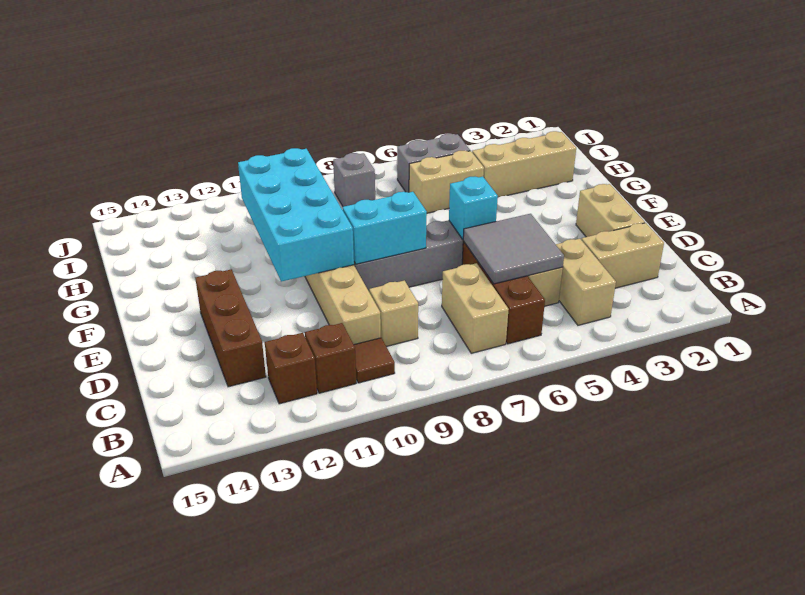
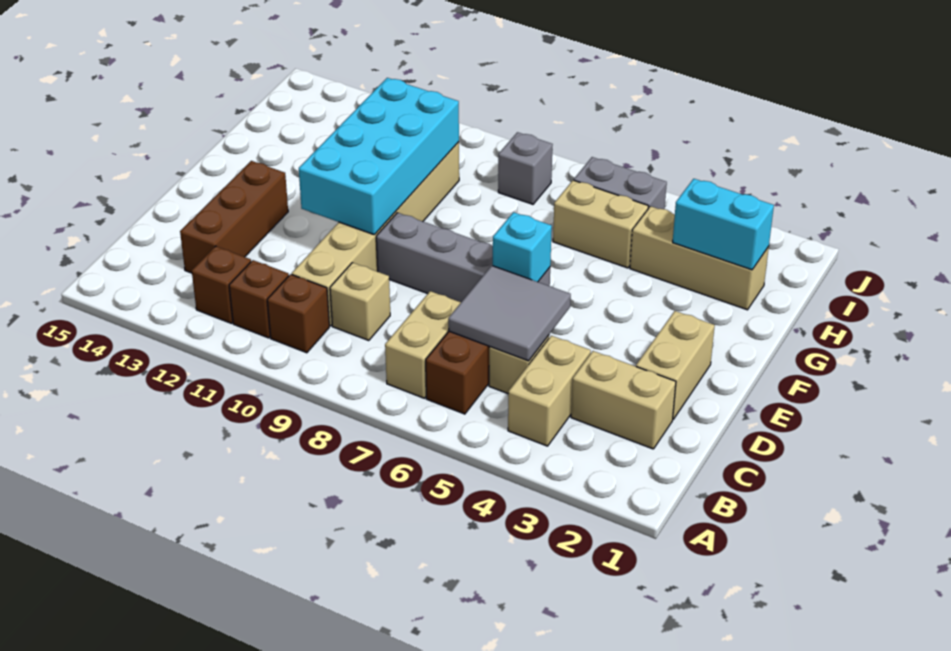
brown 1x1 tile [354,338,395,383] -> brown 1x1 brick [267,274,329,353]
cyan 1x2 brick [343,192,427,264] -> cyan 1x2 brick moved to [673,179,774,270]

